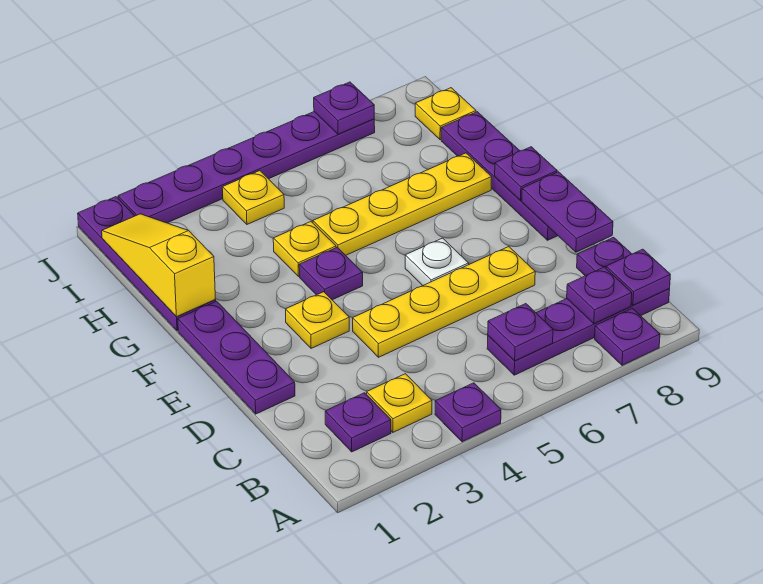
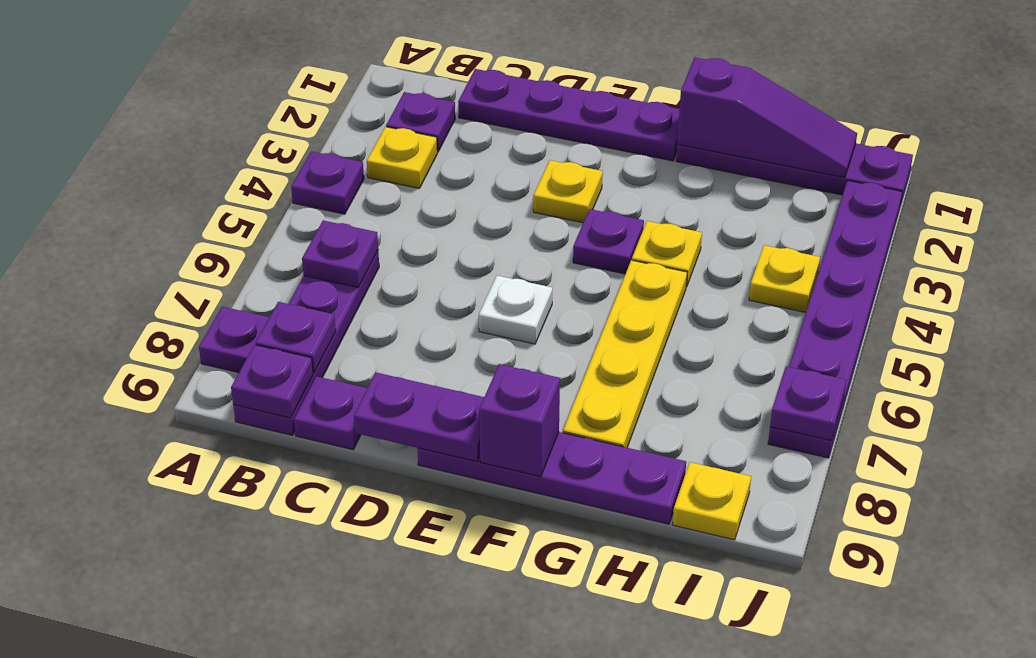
purple 1x3 plate [178,301,295,414] -> purple 1x4 plate [458,69,680,161]
yellow 1x4 plate [353,247,535,357] -> none
purple 1x1 plate [495,147,557,201] -> purple 1x1 brick [479,364,560,477]
yellow 1x3 slope [102,214,215,317] -> purple 1x3 slope [677,57,857,177]

